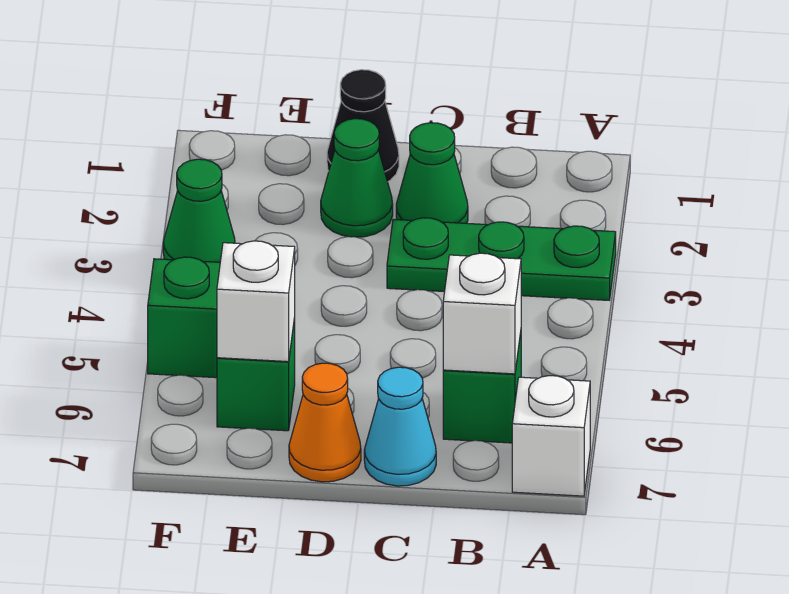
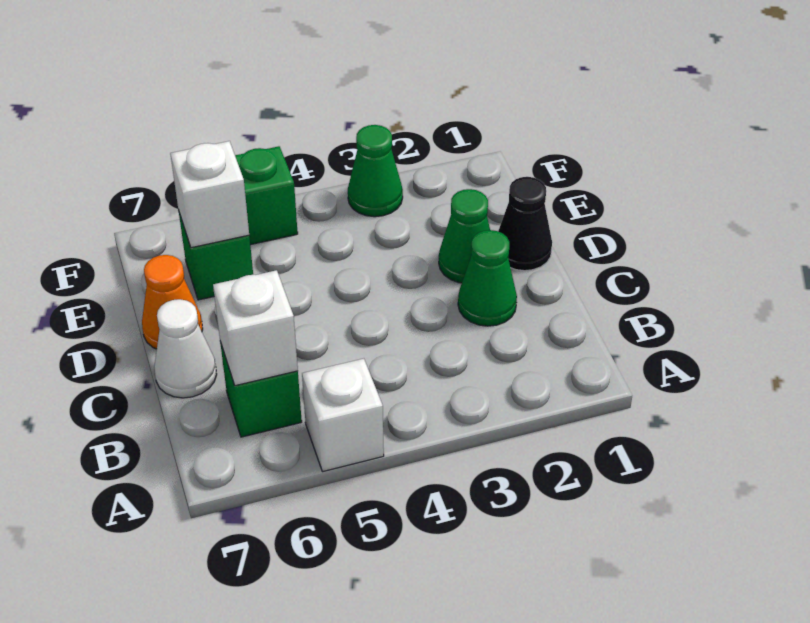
green 1x3 plate [387,218,616,300] -> none
white 1x1 brick [512,376,590,496] -> white 1x1 brick moved to [302,359,384,472]
cyan 1x1 cone [364,367,436,486] -> white 1x1 cone [154,299,217,398]

